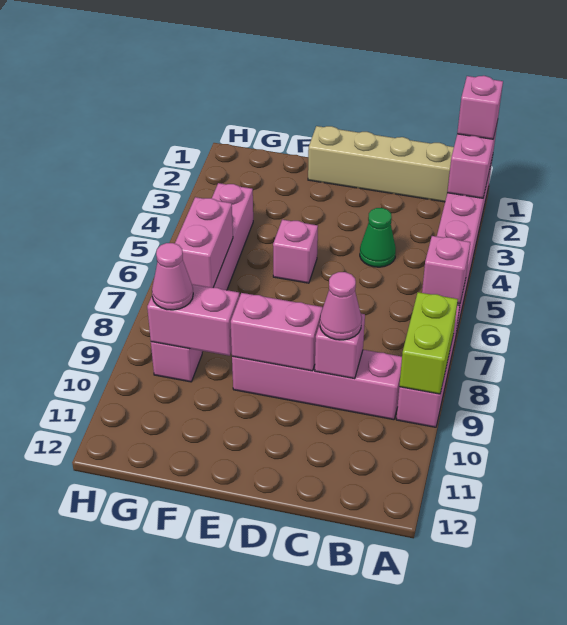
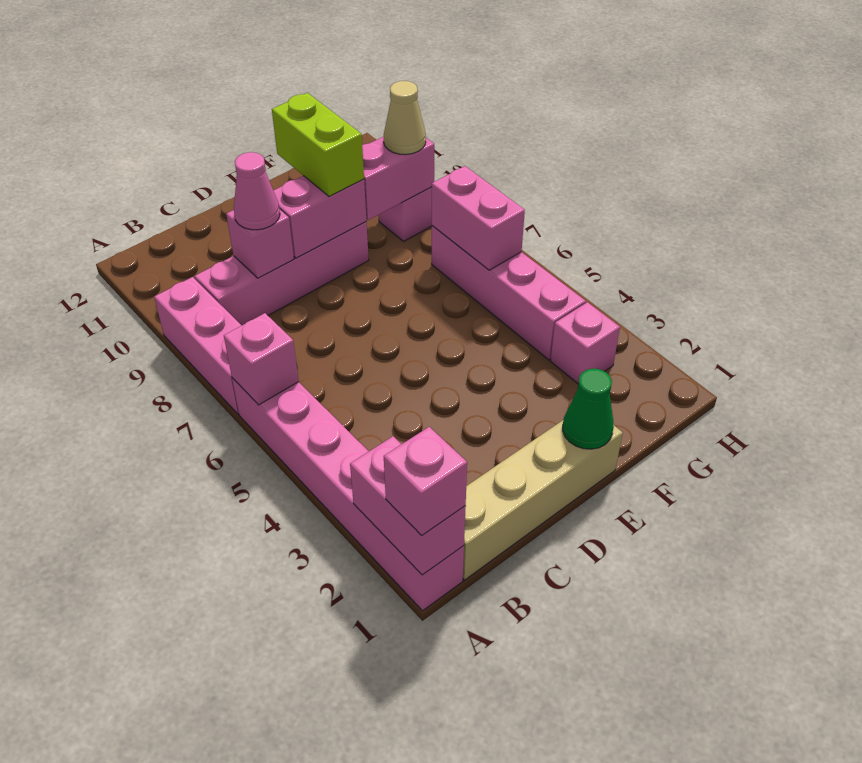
lime 1x2 brick [399,292,458,394] -> lime 1x2 brick moved to [272,93,364,196]
green 1x1 cone [360,208,396,267] -> green 1x1 cone moved to [563,369,614,449]
pink 1x1 brick [273,220,318,283] -> pink 1x1 brick moved to [551,302,620,383]
pink 1x1 cone [152,243,193,310] -> tan 1x1 cone [384,81,426,155]

